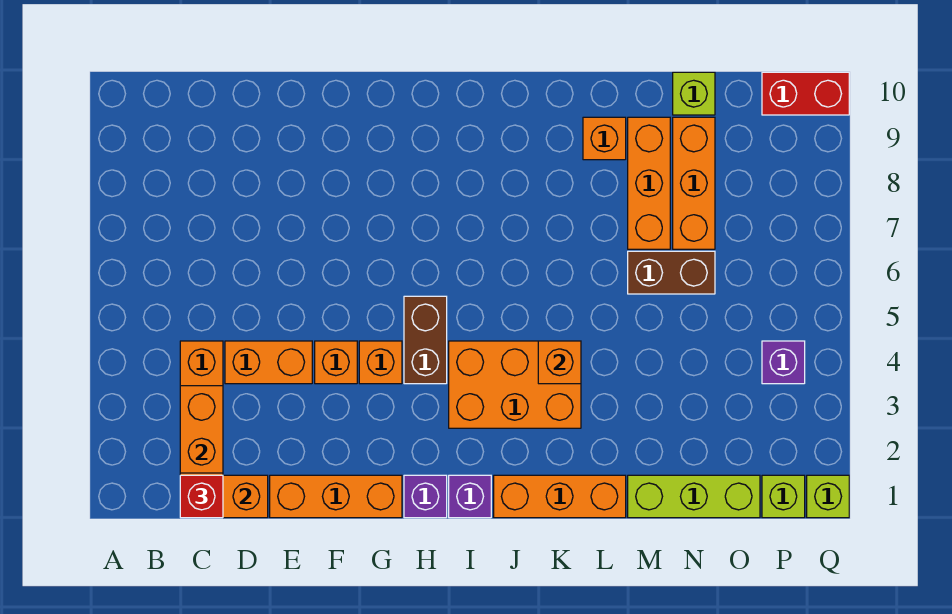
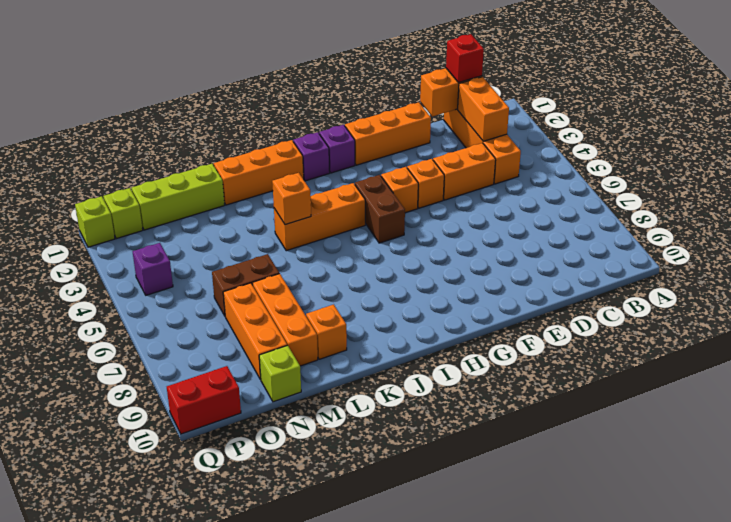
orange 2x3 brick [449,341,581,428] -> orange 1x3 brick [274,183,365,251]

